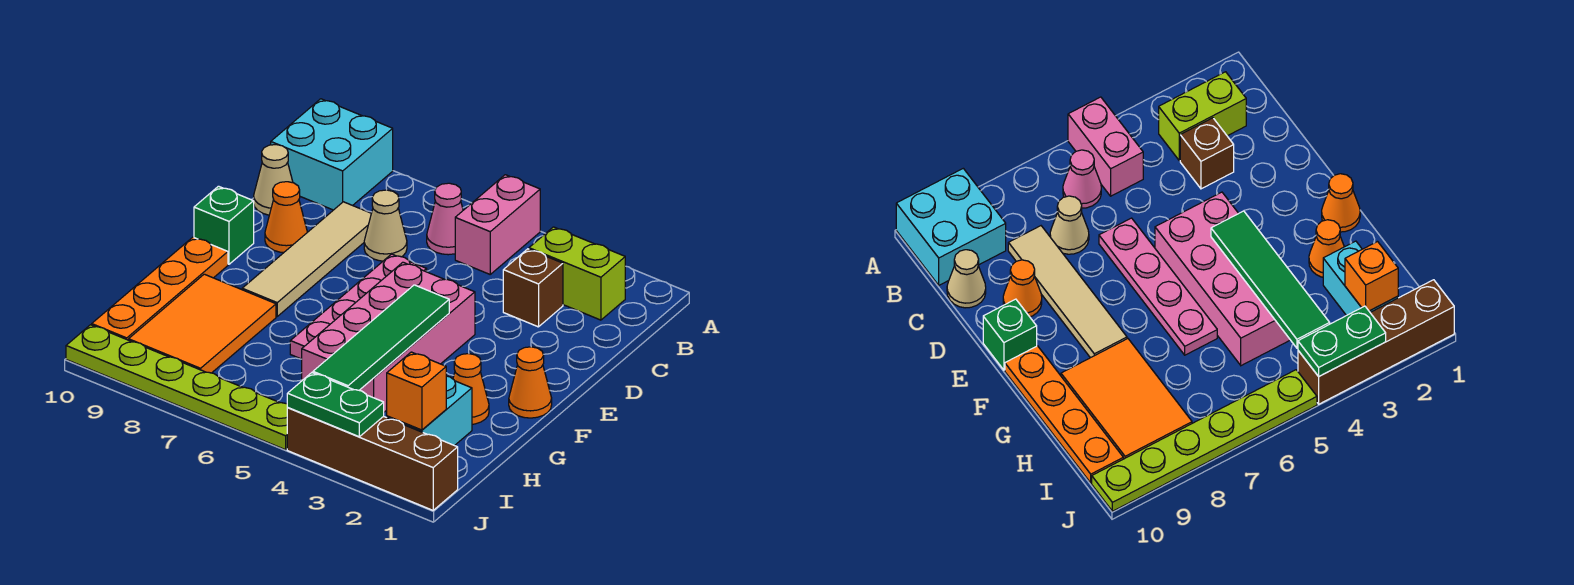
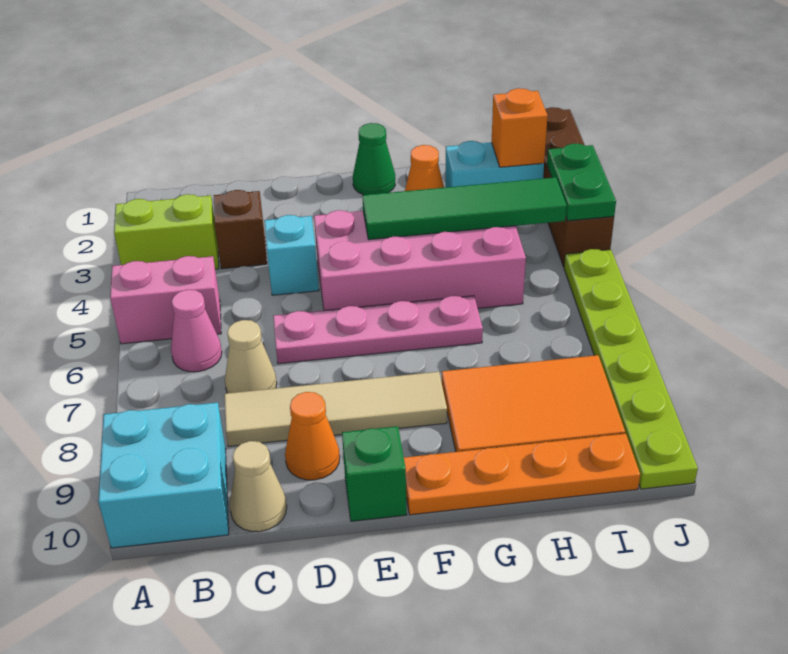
lime 1x2 brick [529,227,625,320] -> lime 1x2 brick turned to [114,194,219,269]
none -> cyan 1x1 brick [264,215,319,295]
orange 1x1 cone [509,347,552,418] -> green 1x1 cone [353,123,395,195]

